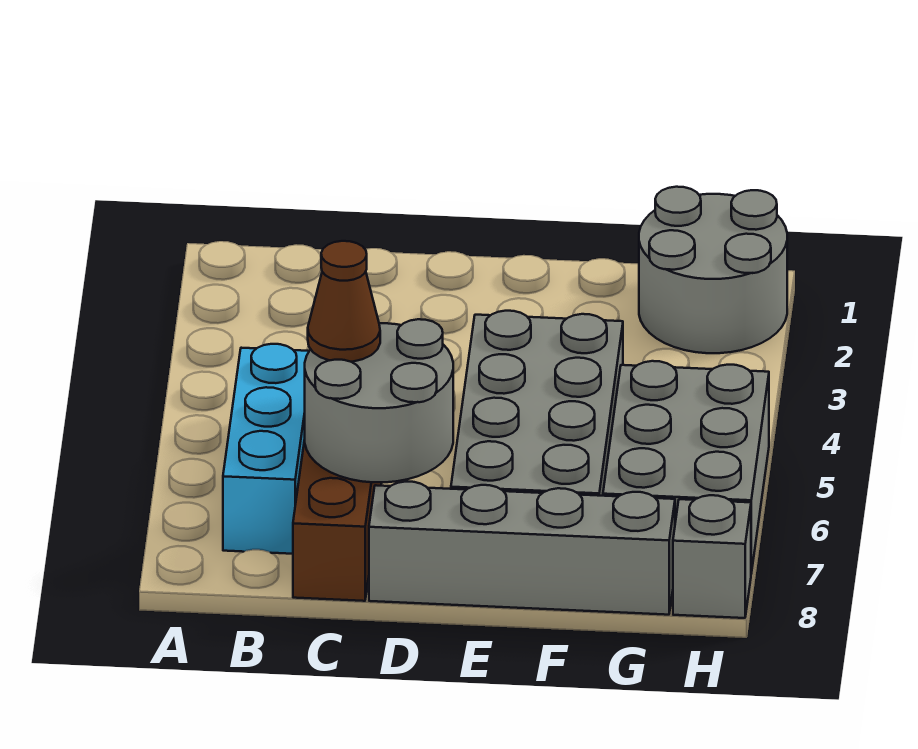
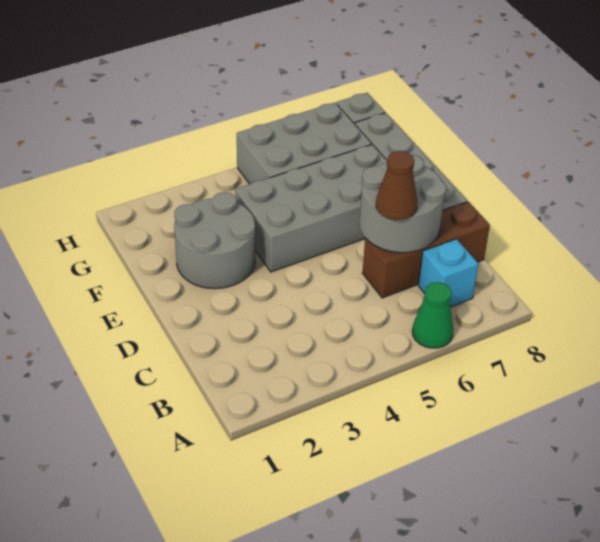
none -> green 1x1 cone [412,282,454,348]
cyan 1x3 brick [223,344,309,554] -> cyan 1x1 brick [418,239,478,307]
grey 2x2 round brick [639,187,787,353] -> grey 2x2 round brick moved to [174,192,255,289]

